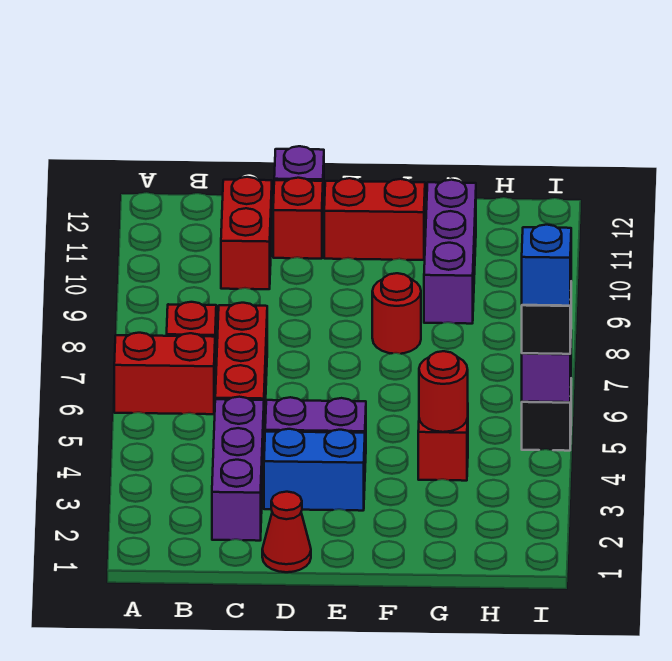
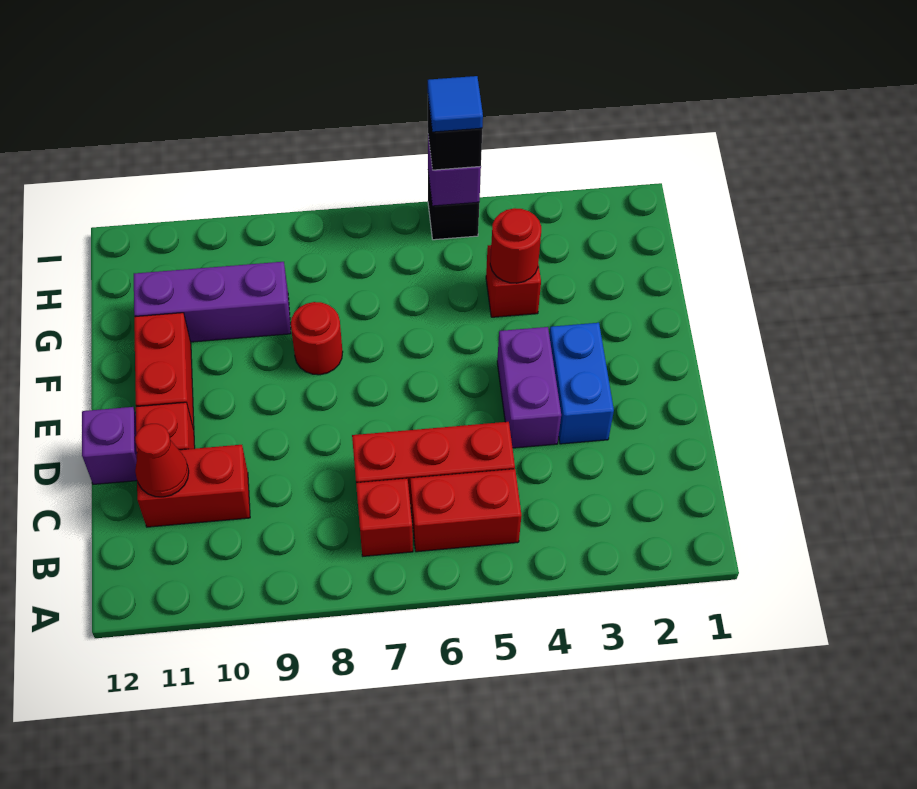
red 1x2 brick [114,333,215,414] -> red 1x2 brick turned to [410,469,522,552]
purple 1x3 brick [212,397,264,541] -> none
red 1x1 cone [262,492,311,572] -> red 1x1 cone moved to [135,424,189,497]
blue 1x1 brick [522,225,571,306] -> blue 1x1 tile [428,76,483,132]

